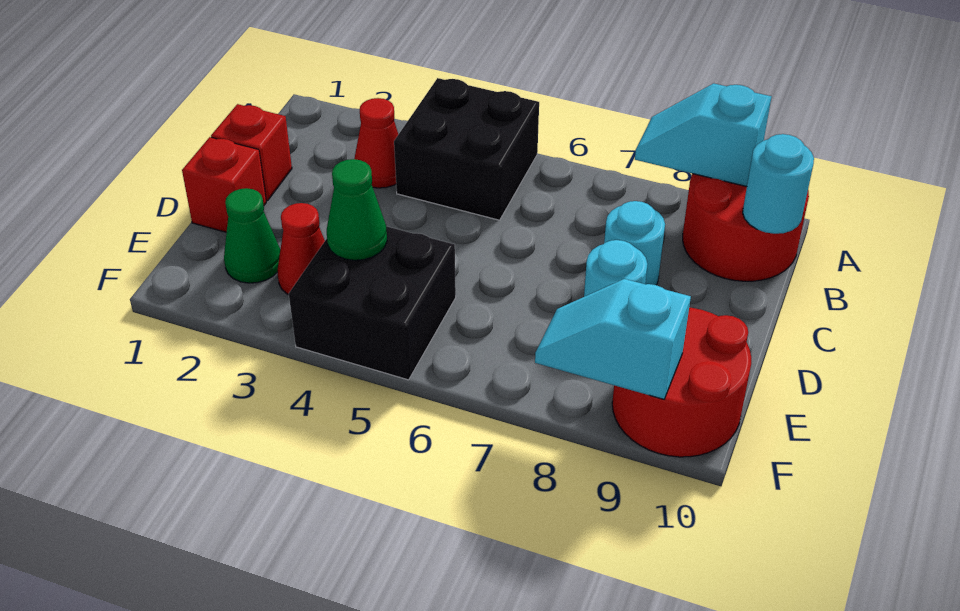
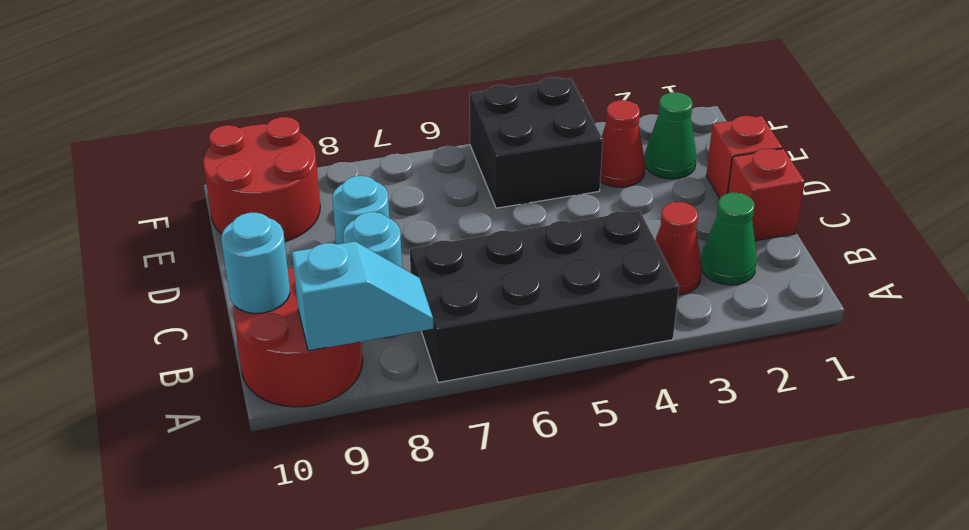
black 2x2 brick [394,78,539,220] -> black 2x4 brick [410,210,679,383]
green 1x1 cone [327,159,387,260] -> green 1x1 cone moved to [701,193,757,285]
cyan 1x2 slope [535,279,691,399] -> none

